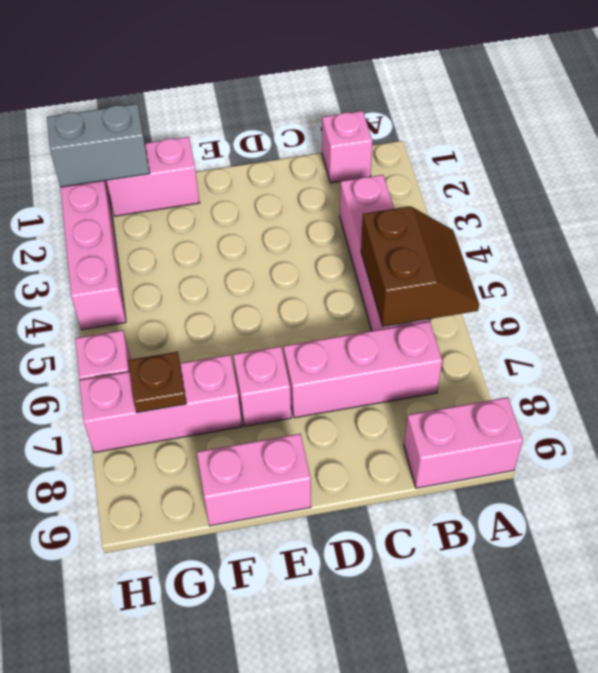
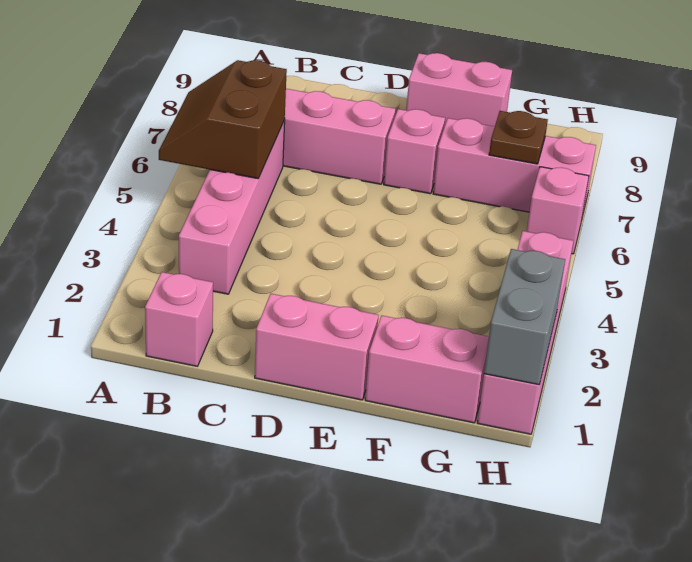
pink 1x2 brick [404,397,523,488] -> pink 1x2 brick moved to [255,294,379,400]
grey 1x2 brick [47,104,150,187] -> grey 1x2 brick turned to [484,249,565,385]

